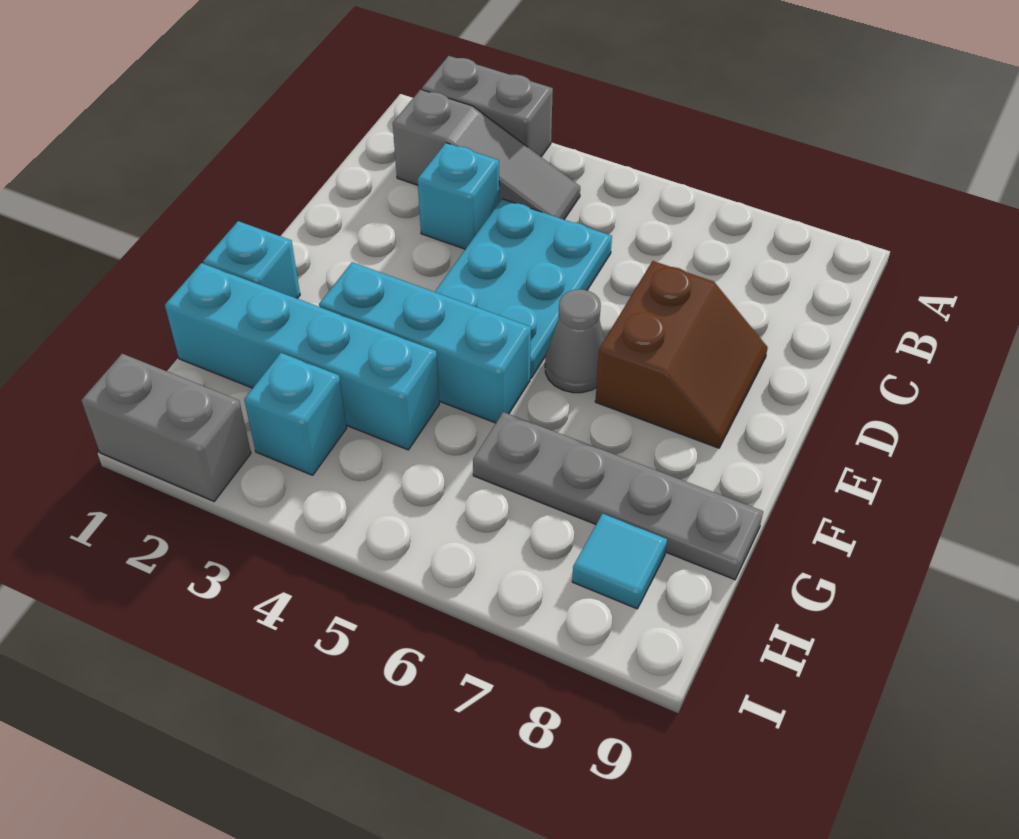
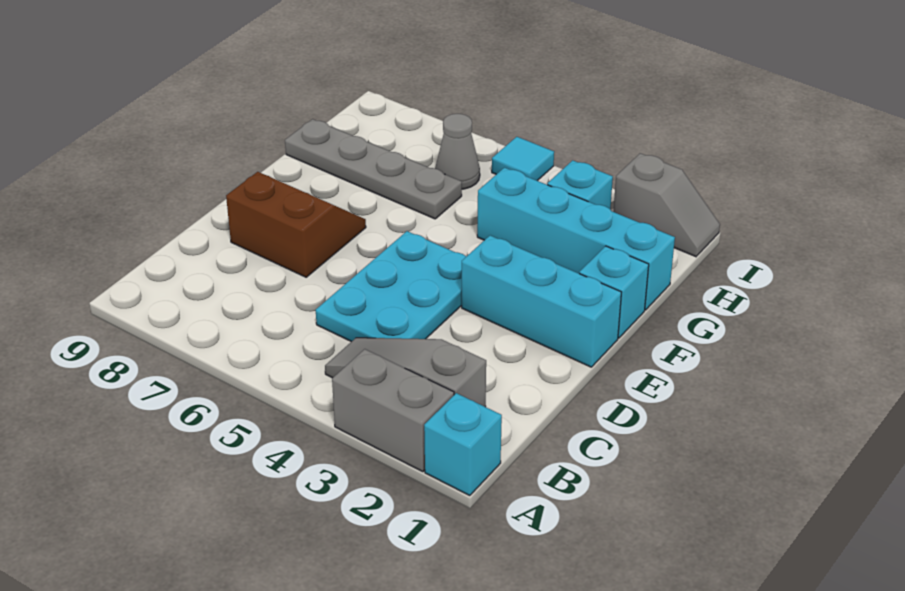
cyan 1x1 brick [418,143,499,249] -> cyan 1x1 brick moved to [424,393,502,496]
brown 2x2 slope [595,261,768,448] -> brown 2x2 slope turned to [226,172,366,277]
grey 1x1 cone [545,289,604,393] -> grey 1x1 cone moved to [435,114,480,189]
cyan 1x3 brick [319,262,531,423] -> cyan 1x3 brick moved to [462,235,621,367]
cyan 1x1 tile [572,514,667,609] -> cyan 1x1 tile moved to [492,137,554,181]
grey 1x2 brick [81,354,251,501] -> grey 1x2 slope [613,153,720,257]

